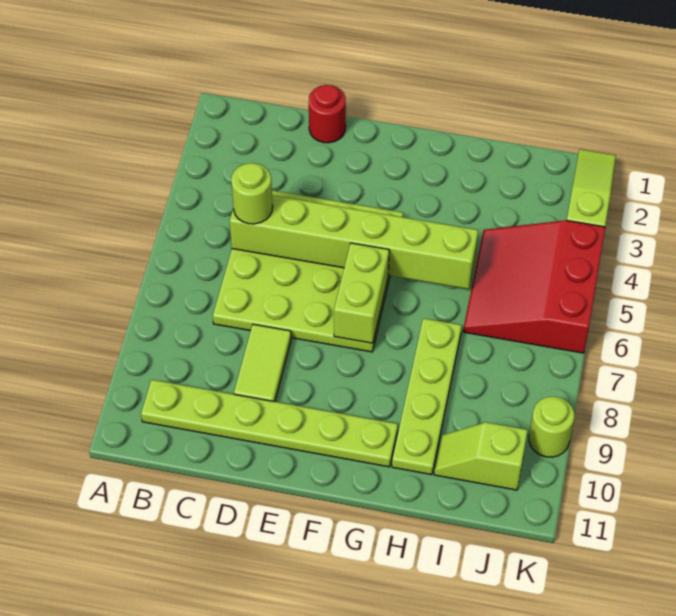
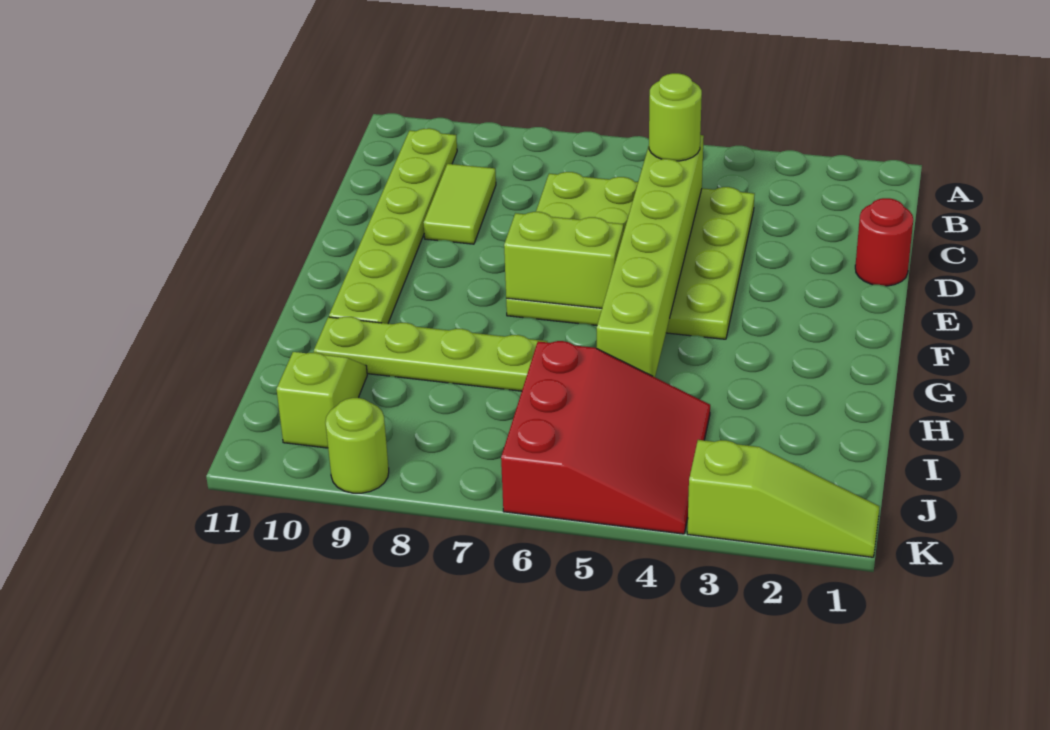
lime 1x2 tile [234,324,291,402] -> lime 1x2 tile turned to [423,164,496,244]
red 3x3 slope [463,220,605,353] -> red 3x3 slope turned to [501,341,710,534]

